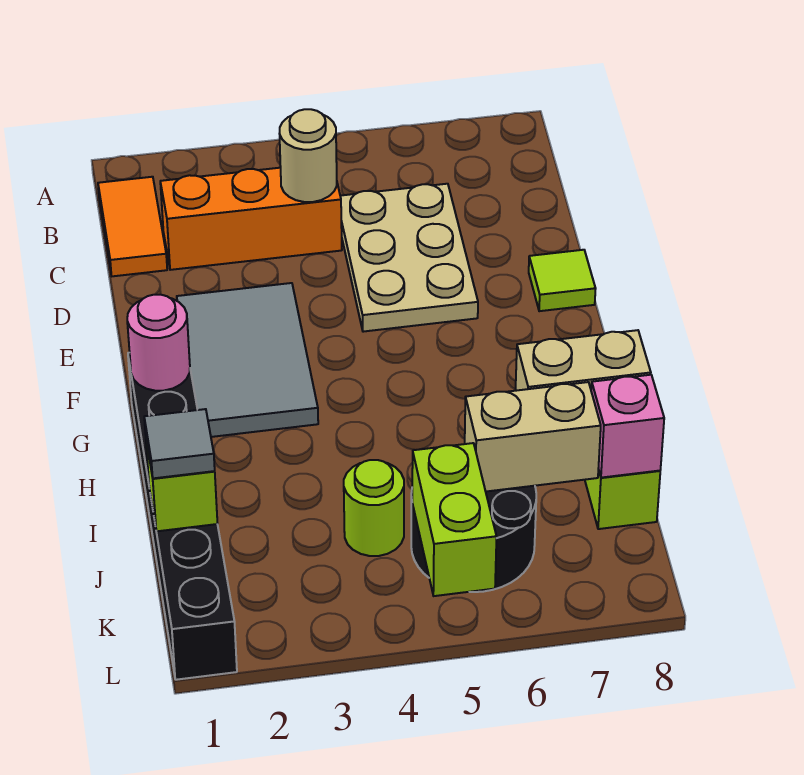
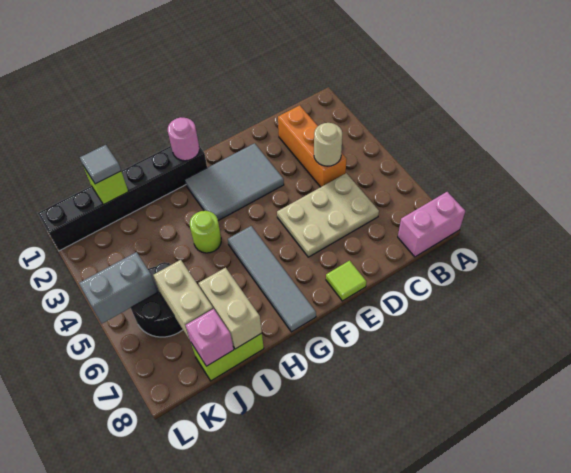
none -> pink 1x2 brick [398,192,465,257]
orange 1x2 tile [98,177,167,276] -> none
none -> grey 1x4 tile [228,226,316,332]
lime 1x1 round brick [344,460,404,556] -> lime 1x1 round brick moved to [190,211,221,253]
lime 1x2 brick [412,443,497,596] -> grey 1x2 brick [79,252,157,324]

